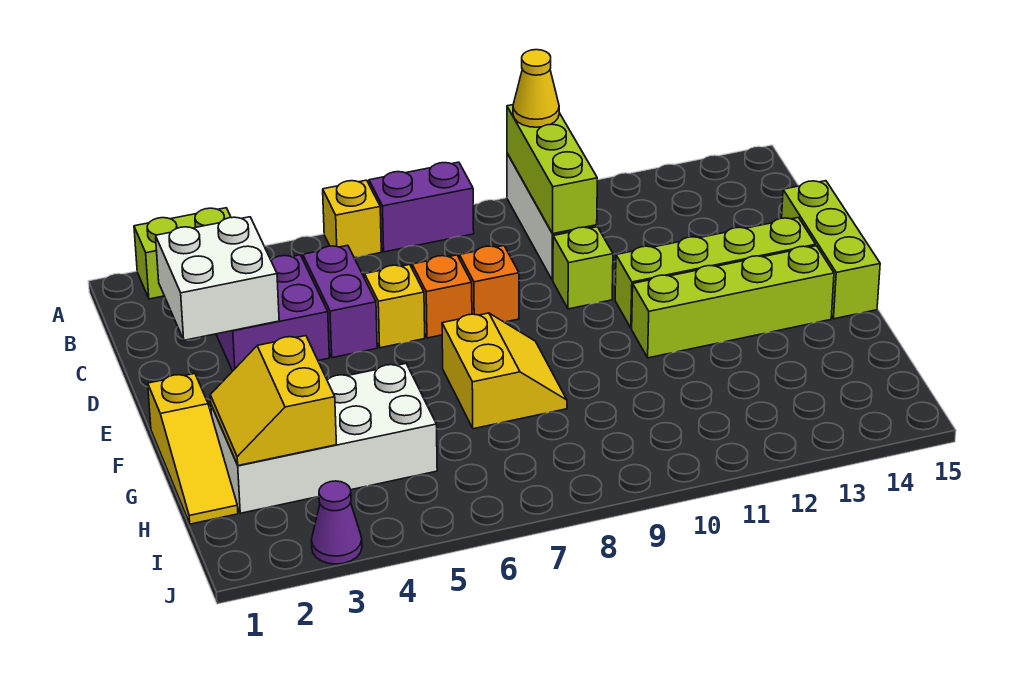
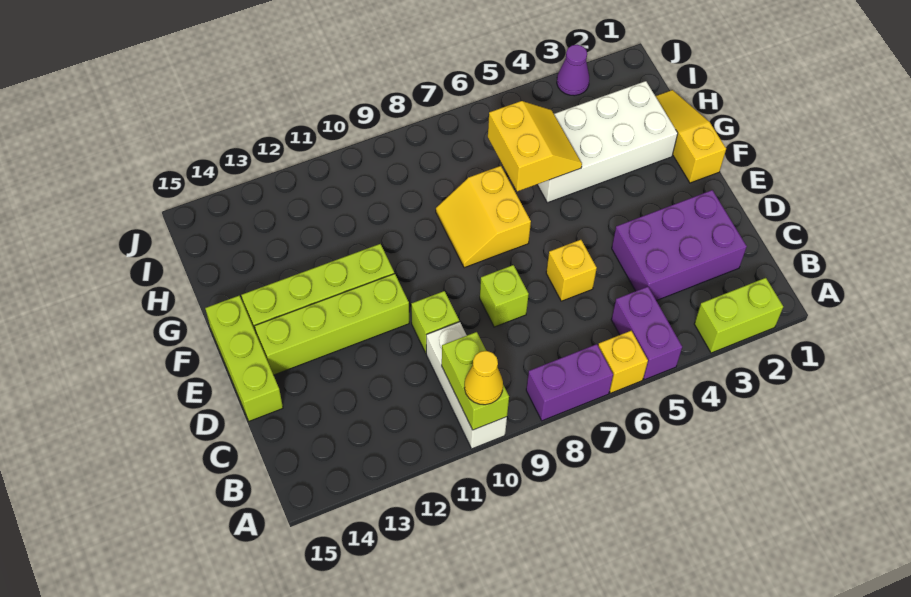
lime 1x3 brick [507,105,597,234] -> lime 1x2 brick [442,332,509,430]
white 2x2 brick [156,217,279,340] -> none
purple 2x2 brick [216,255,329,371] -> purple 2x3 brick [612,190,747,301]
purple 1x2 brick [303,245,377,358] -> purple 1x2 brick moved to [611,287,682,380]
orange 1x1 brick [412,255,472,338] -> none
orange 1x1 brick [459,246,519,322] -> lime 1x1 brick [480,265,529,327]
yellow 2x2 slope [210,336,336,466] -> yellow 2x2 slope moved to [488,101,582,192]

